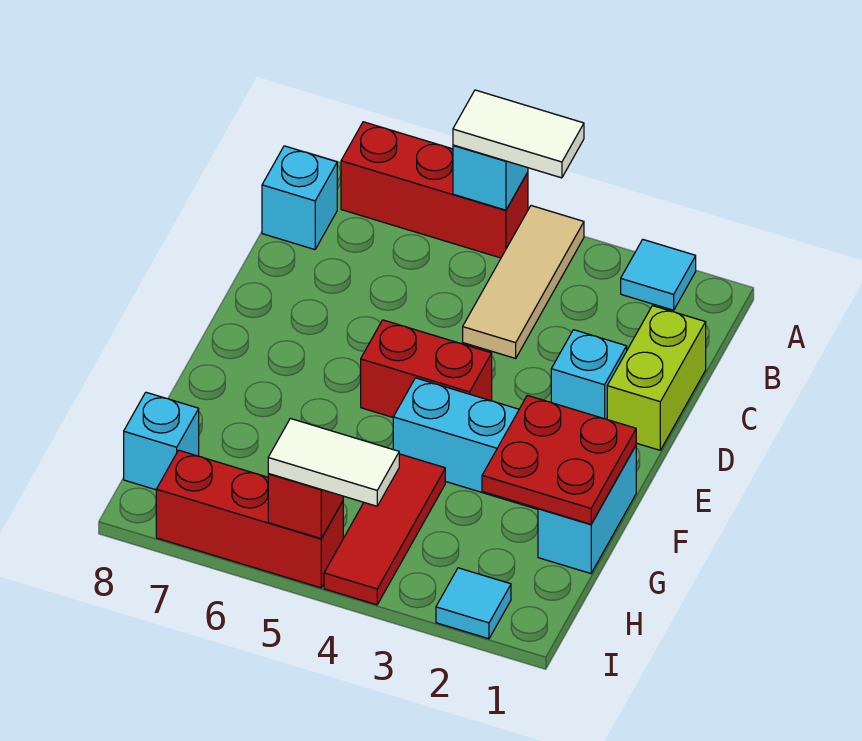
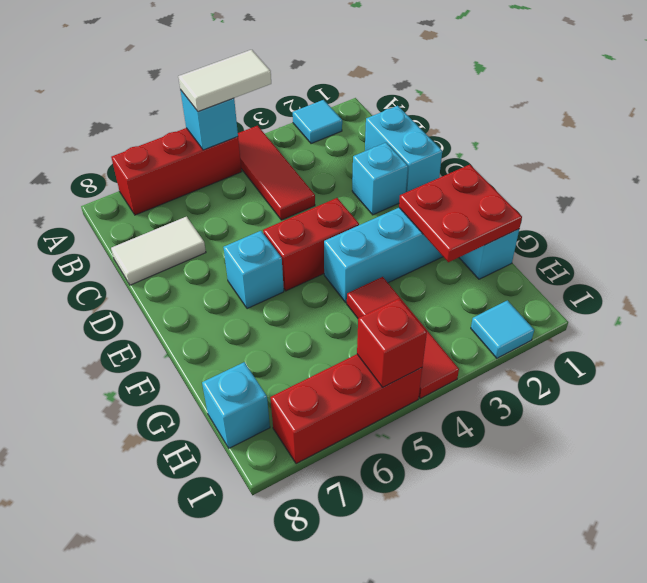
tan 1x3 tile [463,206,584,358] -> red 1x3 tile [238,126,315,220]
cyan 1x1 brick [262,146,337,250] -> cyan 1x1 brick moved to [223,231,284,309]
lime 1x2 brick [607,306,706,450] -> cyan 1x2 brick [365,106,442,192]
white 1x2 tile [268,418,399,506] -> white 1x2 tile moved to [111,217,206,285]

